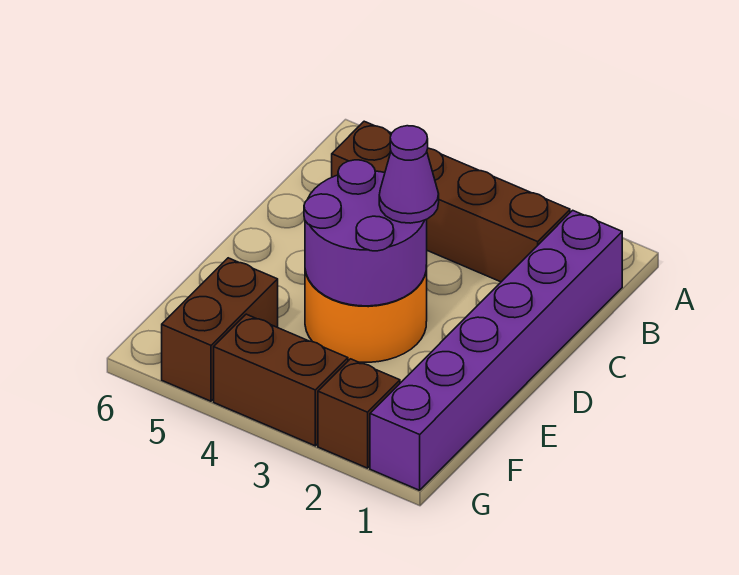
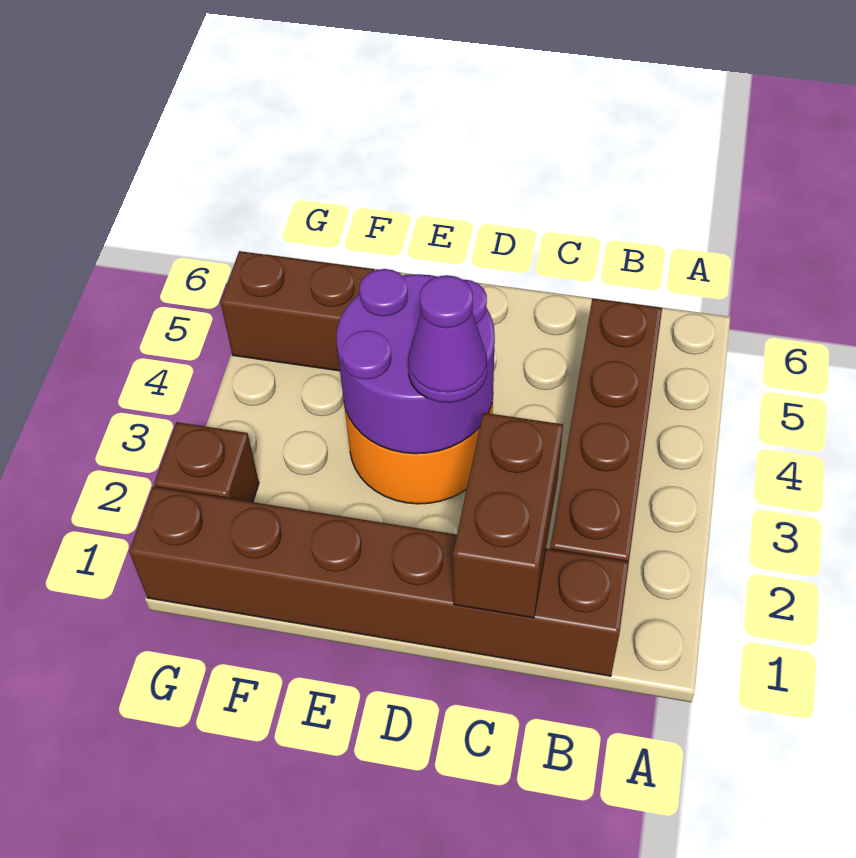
purple 1x6 brick [370,210,622,490] -> brown 1x6 brick [129,487,629,676]
brown 1x2 brick [214,314,348,446] -> brown 1x2 brick moved to [453,413,563,618]

